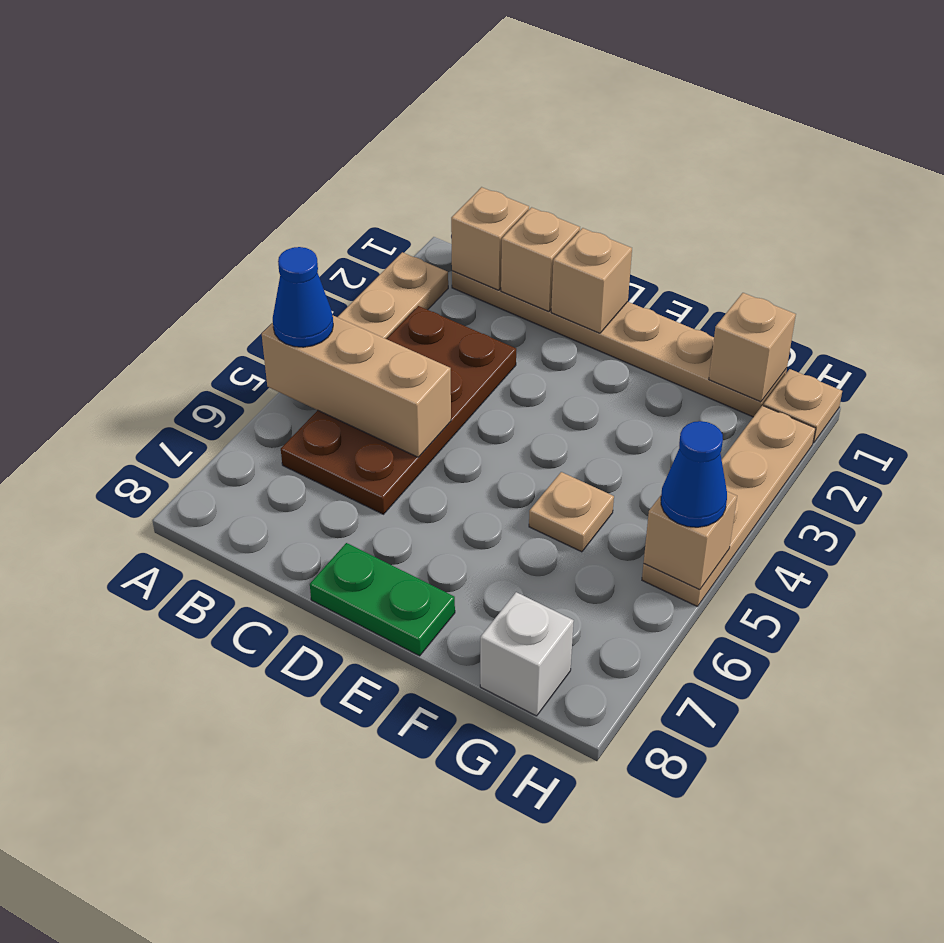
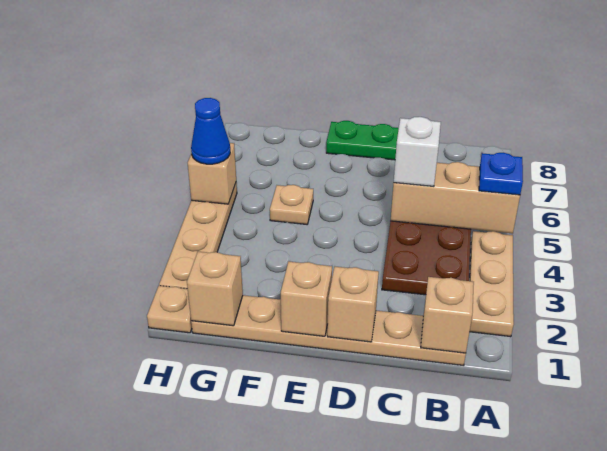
blue 1x1 cone [273,247,333,347] -> blue 1x1 plate [479,153,523,195]
tan 1x1 brick [501,207,580,312] -> tan 1x1 brick moved to [280,261,332,336]
white 1x1 brick [480,592,574,716] -> white 1x1 brick moved to [394,117,441,186]

